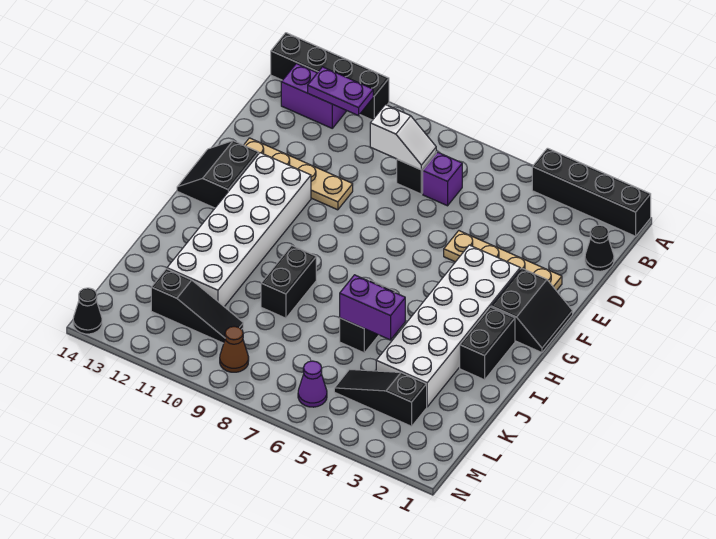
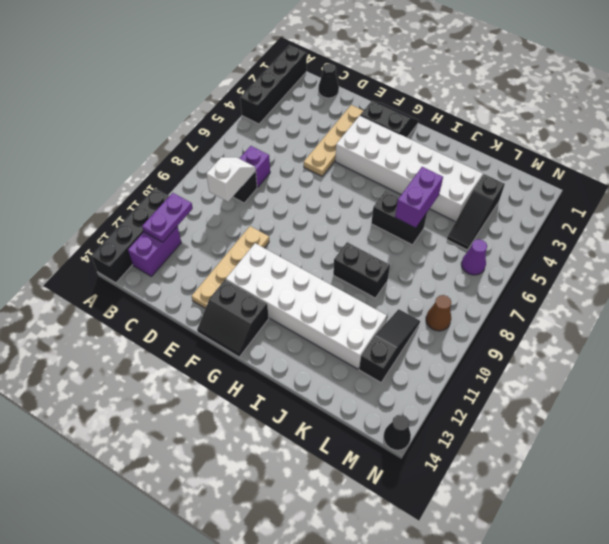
black 1x2 brick [460,307,515,380] -> none

